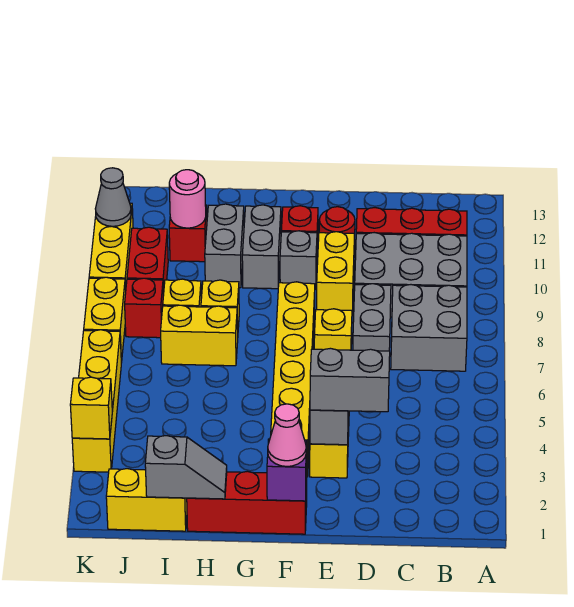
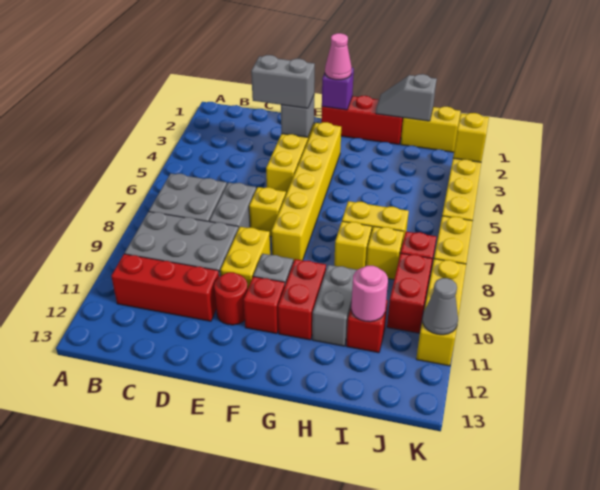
grey 1x2 brick [242,205,281,289] -> red 1x2 brick [278,259,326,340]

